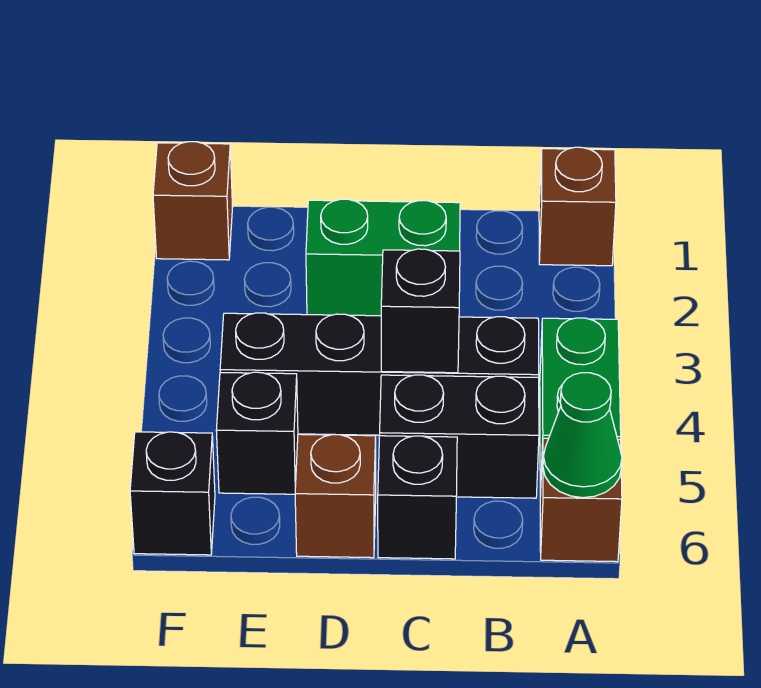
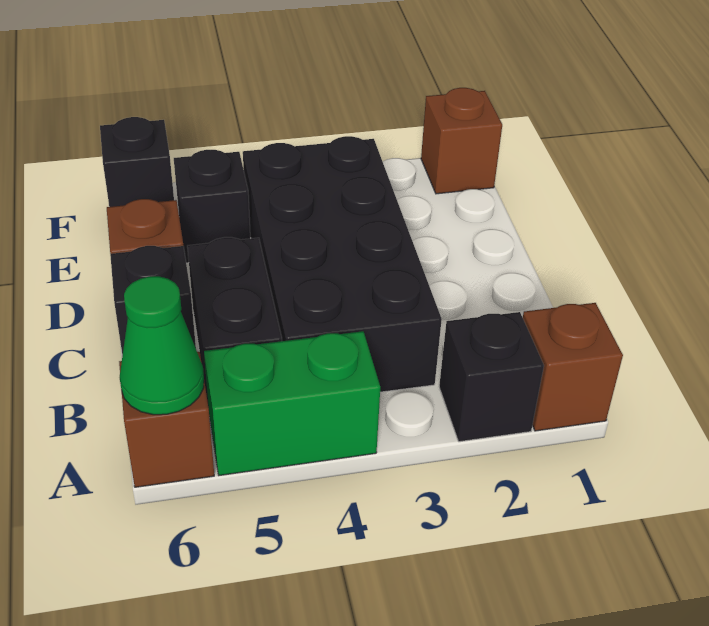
black 1x4 brick [220,313,539,435] -> black 2x4 brick [243,136,442,392]
green 1x2 brick [306,199,460,316] -> none
black 1x1 brick [381,249,460,373] -> black 1x1 brick moved to [439,312,544,442]

